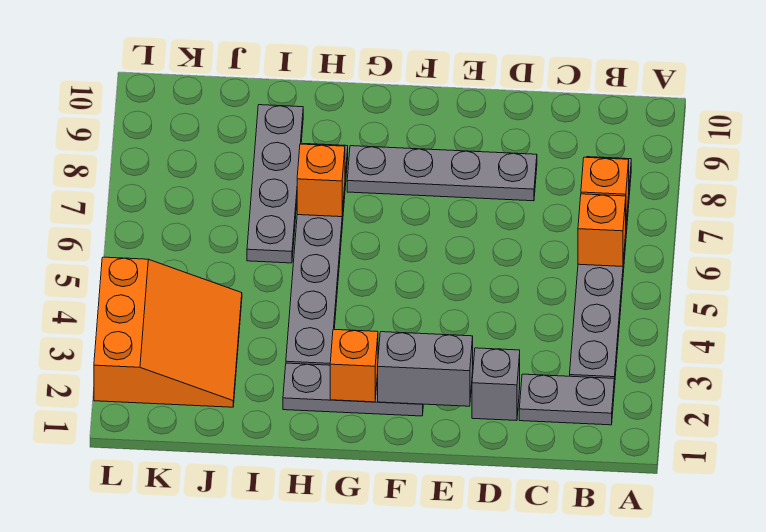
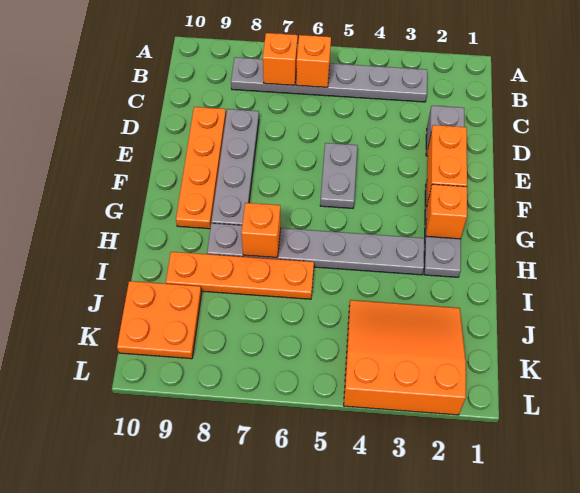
grey 1x2 plate [519,374,614,425] -> grey 1x2 plate moved to [320,143,357,208]
none -> orange 1x4 plate [176,107,226,229]
grey 1x2 brick [378,332,473,406] -> orange 1x2 brick [427,125,467,204]
grey 1x4 plate [247,105,303,263] -> orange 1x4 plate [166,252,314,299]
none -> orange 2x2 plate [117,281,202,359]

